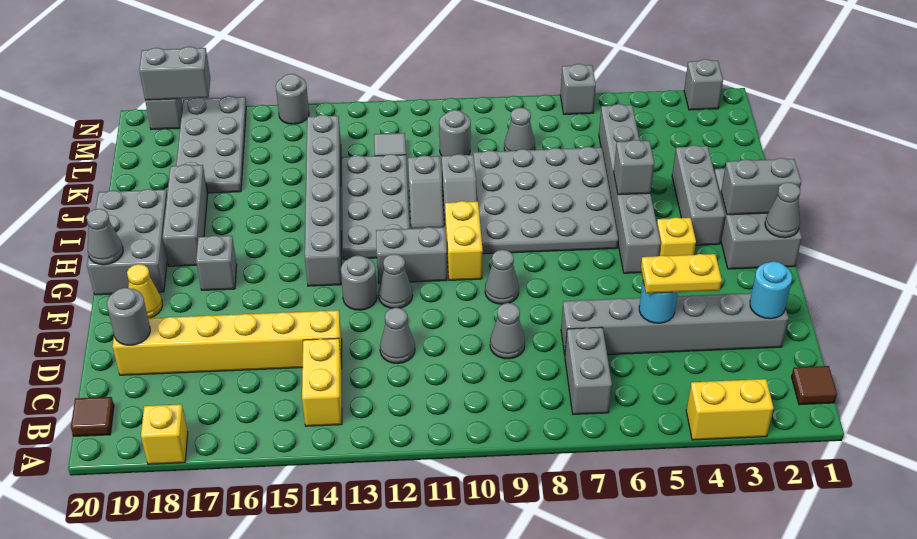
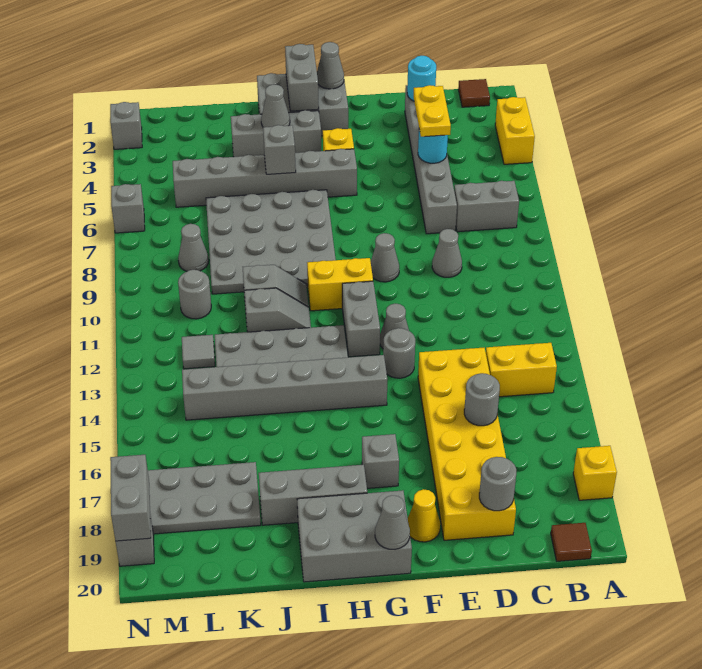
grey 1x1 cone [380,308,415,363] -> grey 1x1 cone moved to [261,84,290,127]
yellow 1x6 brick [113,310,342,375] -> yellow 2x6 brick [418,348,516,540]
grey 1x1 round brick [276,74,309,124] -> grey 1x1 round brick moved to [464,373,500,426]

